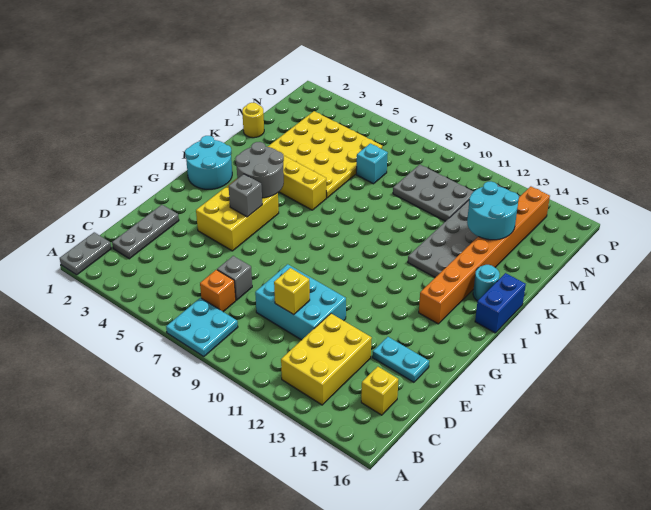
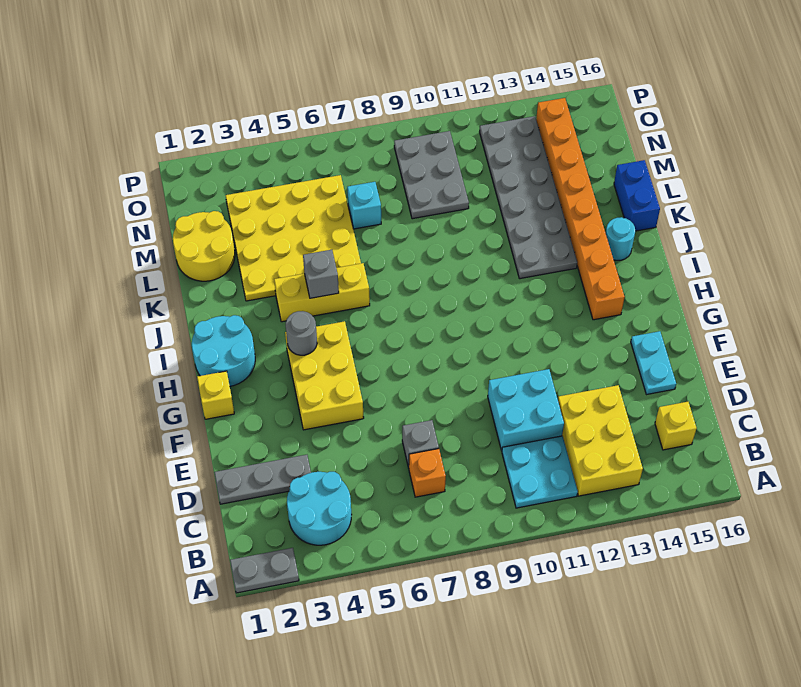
grey 1x2 plate [60,232,111,275] -> grey 1x2 plate turned to [230,548,299,593]
cyan 2x2 plate [166,298,238,357] -> cyan 2x2 plate moved to [502,436,578,508]
grey 1x3 plate [112,205,179,259] -> grey 1x3 plate turned to [214,455,311,504]
cyan 2x3 brick [255,264,346,340] -> cyan 2x2 brick [488,369,564,451]
yellow 1x1 brick [274,268,310,315] -> yellow 1x1 brick moved to [197,371,234,419]
cyan 1x2 plate [373,337,429,382] -> cyan 1x2 plate turned to [631,331,676,395]
grey 1x1 brick [229,174,262,217] -> grey 1x1 brick moved to [303,250,339,298]
grey 2x2 round brick [236,142,284,198] -> grey 1x1 round brick [286,311,317,355]
blue 1x2 brick [475,273,526,333] -> blue 1x2 brick moved to [614,160,660,231]
yellow 1x1 round brick [242,103,264,138] -> yellow 2x2 round brick [173,211,235,281]
cyan 2x2 round brick [467,181,519,240] -> cyan 2x2 round brick moved to [287,472,352,545]
grey 2x3 plate [393,164,474,221] -> grey 2x3 plate turned to [394,131,469,219]

